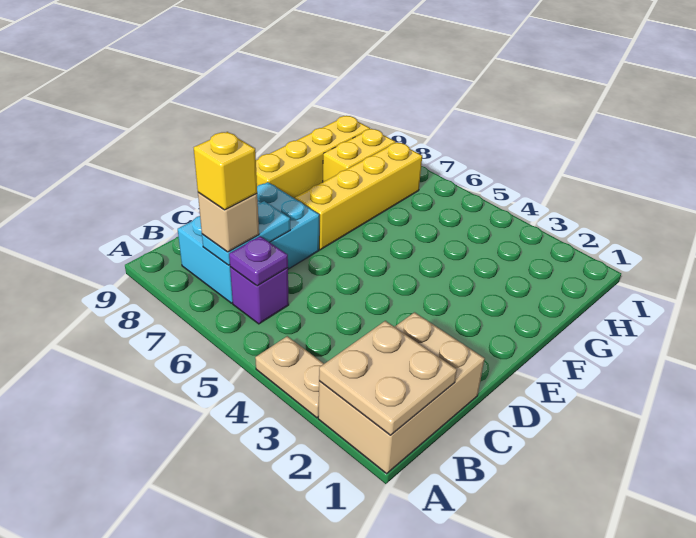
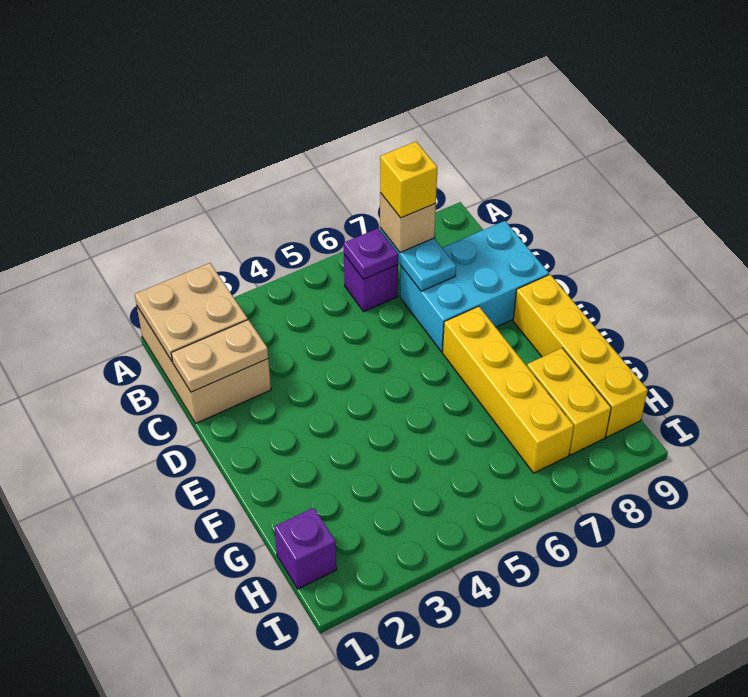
tan 1x2 plate [255,336,324,418] -> tan 1x2 plate moved to [171,320,268,392]
cyan 2x3 brick [178,182,319,303] -> cyan 2x3 brick turned to [400,221,549,352]
none -> purple 1x1 brick [274,508,337,589]

